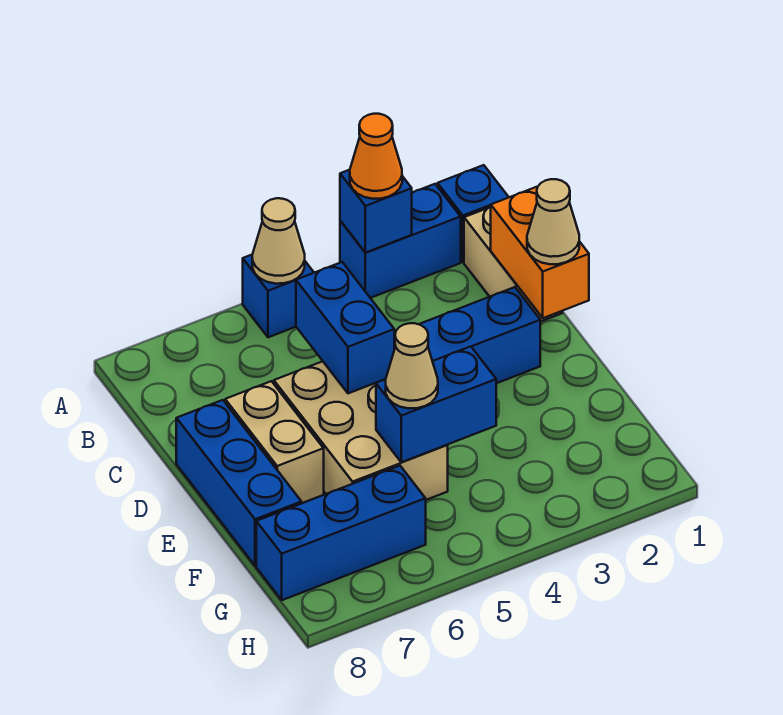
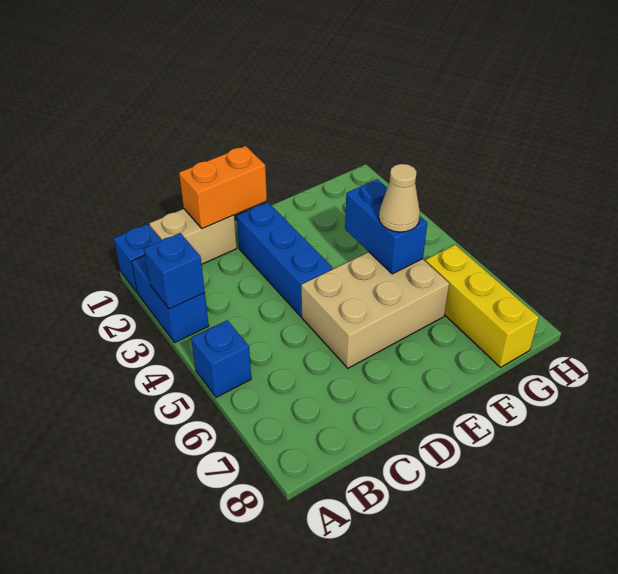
orange 1x1 cone [350,114,402,199] -> none
tan 1x1 cone [252,198,305,284] -> none
blue 1x2 brick [296,262,394,393] -> none
tan 1x1 cone [527,179,579,264] -> none
tan 1x2 brick [225,381,324,503] -> none
blue 1x3 brick [176,400,301,566] -> none
blue 1x3 brick [256,466,426,600] -> yellow 1x3 brick [425,245,539,367]

